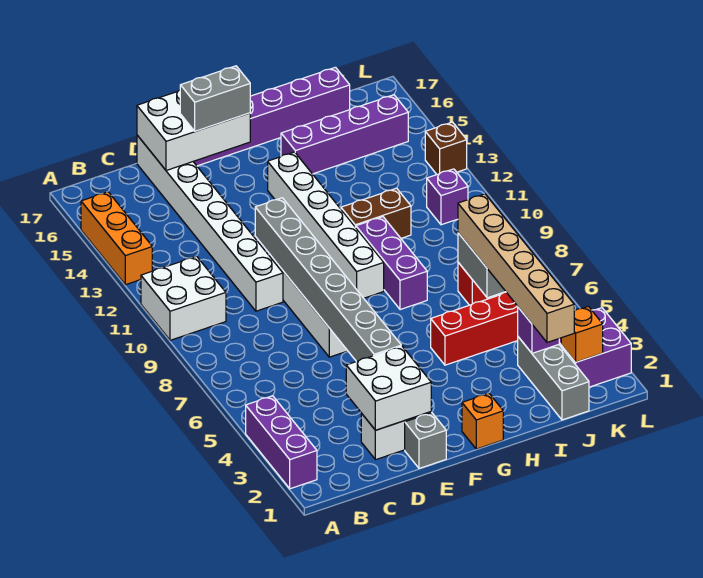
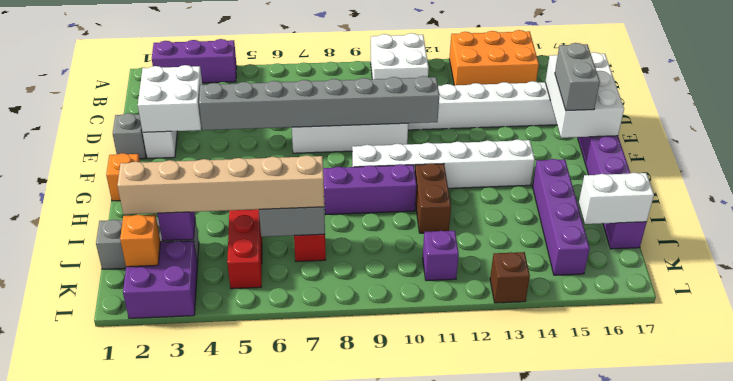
orange 1x3 brick [81,192,152,285] -> orange 2x3 brick [449,30,539,85]
none -> white 1x2 brick [579,173,654,224]

